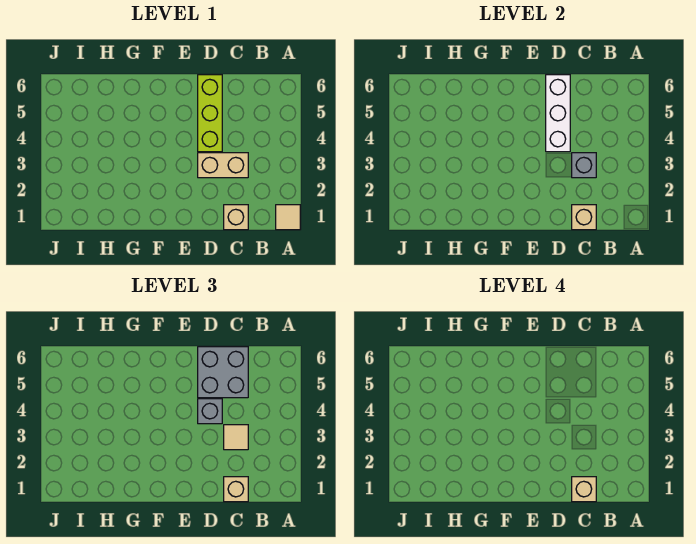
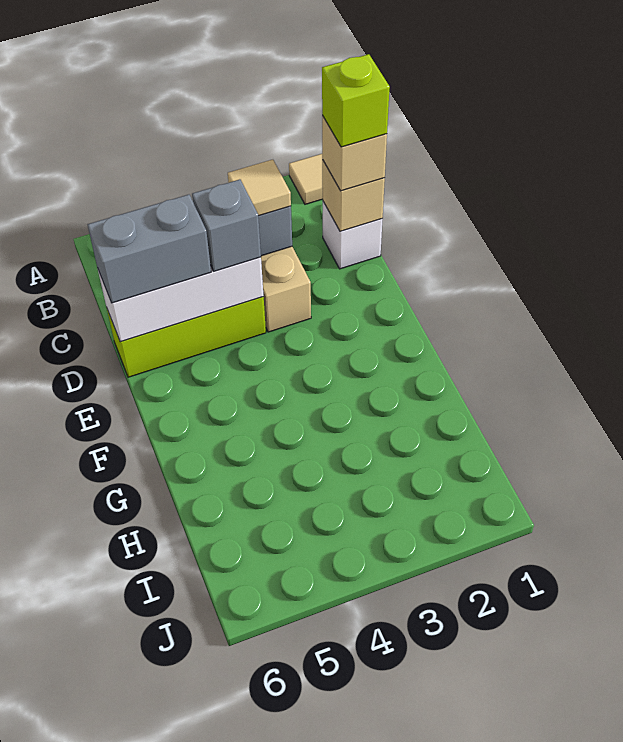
tan 1x1 brick [224,205,248,230] -> white 1x1 brick [323,202,382,269]
tan 1x1 brick [572,477,596,502] -> lime 1x1 brick [322,54,390,147]
grey 2x2 brick [198,347,248,398] -> grey 1x2 brick [88,195,211,303]

